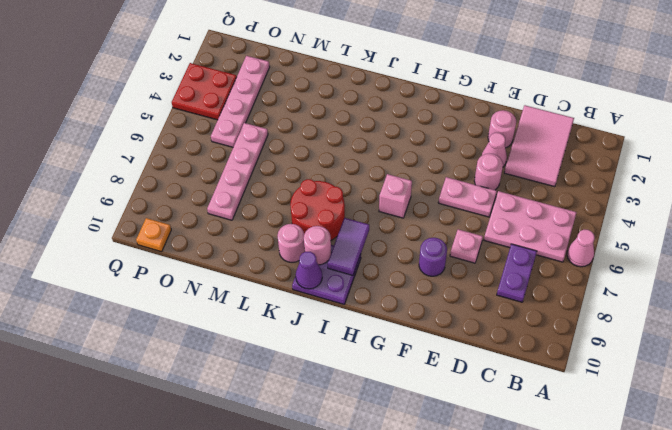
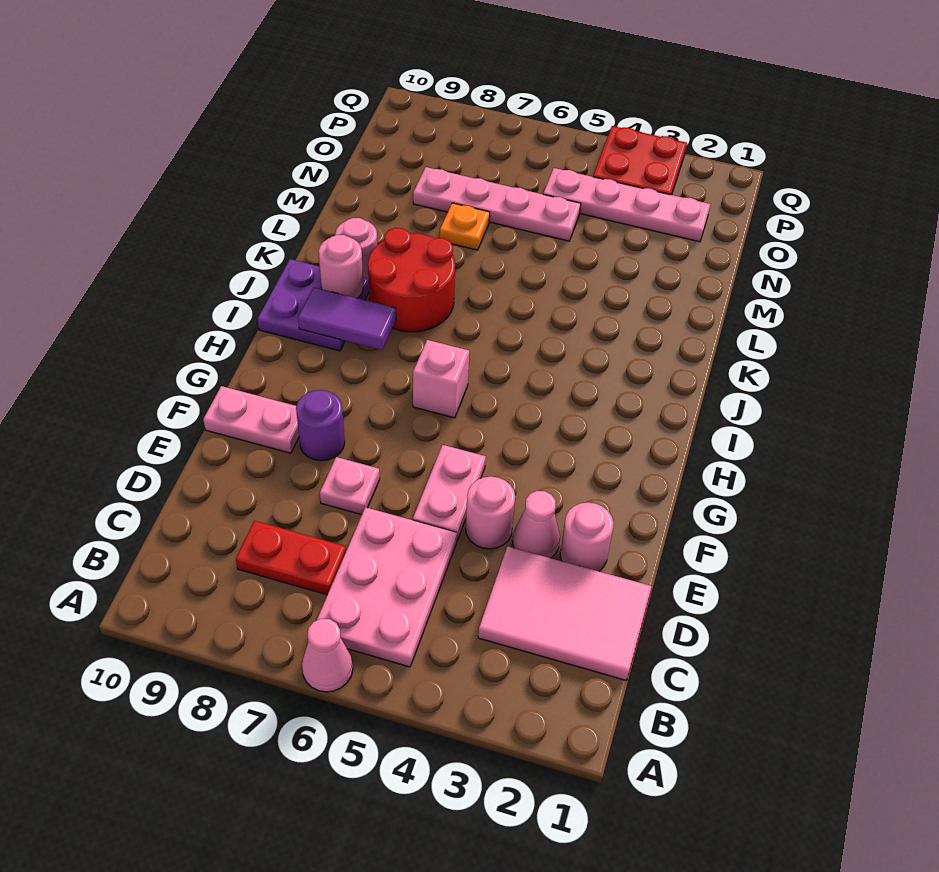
purple 1x2 plate [497,244,537,302] -> red 1x2 plate [236,521,346,595]
none -> pink 1x2 plate [203,386,299,453]
purple 1x1 cone [296,252,322,289] -> none
orange 1x1 plate [136,218,171,252] -> orange 1x1 plate moved to [440,203,490,250]

